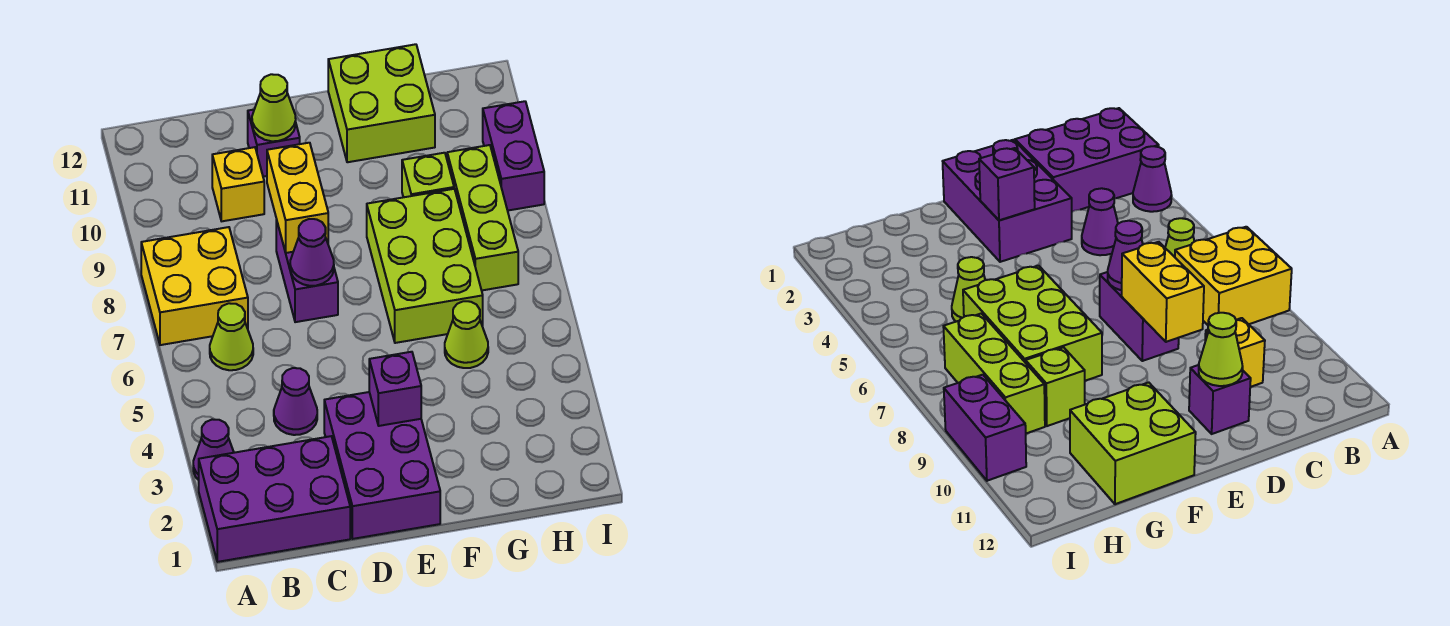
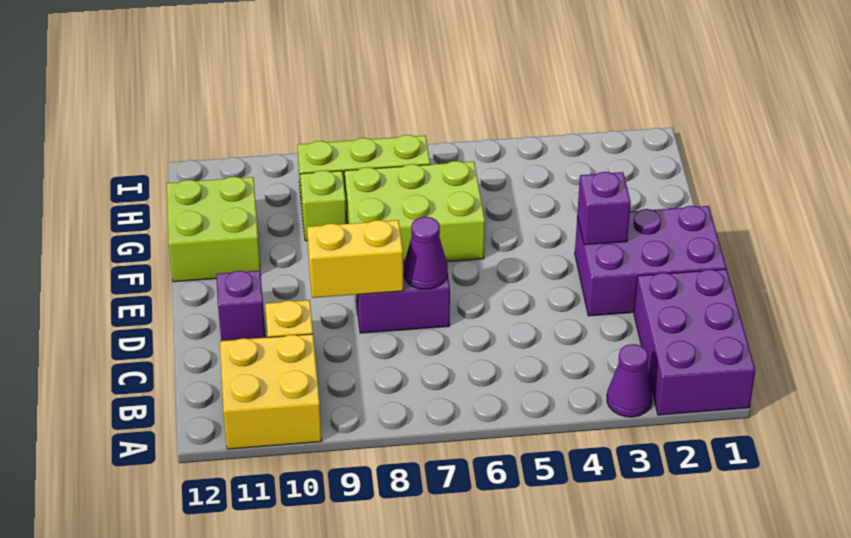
yellow 2x2 brick [141,227,248,345] -> yellow 2x2 brick moved to [220,334,322,449]
lime 1x1 cone [210,303,253,370] -> none
purple 1x1 cone [274,368,317,435] -> none
lime 1x1 cone [252,74,296,141] -> none
lime 1x1 cone [445,301,488,368] -> none
purple 1x2 brick [483,101,544,211] -> none

